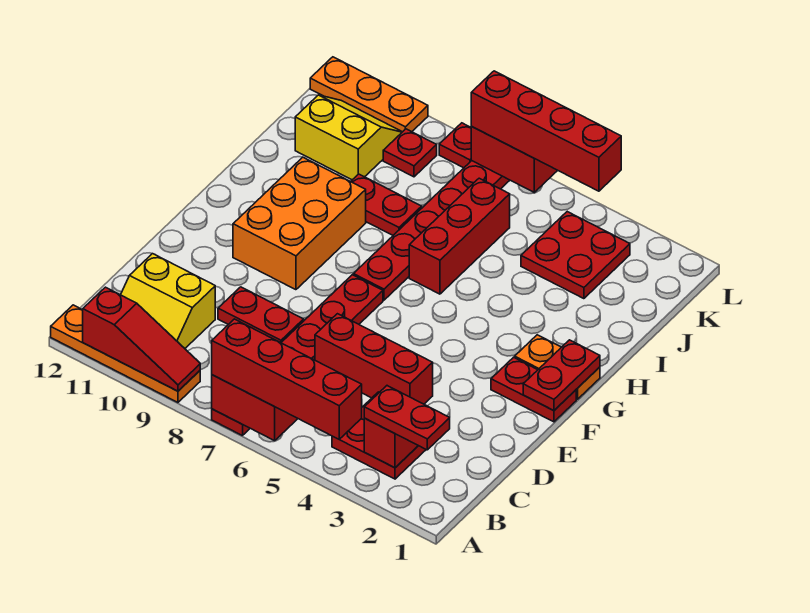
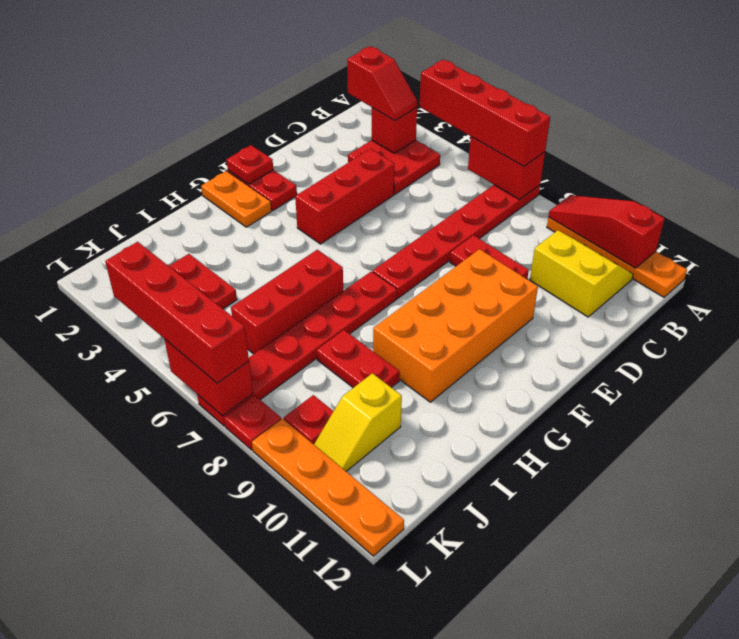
red 1x2 plate [364,386,450,450] -> red 1x2 slope [347,46,417,121]
red 1x3 brick [315,314,433,404] -> red 1x3 brick turned to [295,149,394,244]
red 1x2 plate [523,340,600,411] -> red 1x1 plate [226,145,273,184]
orange 2x3 brick [233,157,366,290] -> orange 2x4 brick [373,249,538,402]
yellow 2x2 slope [295,95,402,180] -> yellow 1x2 slope [314,373,402,471]
orange 1x3 plate [310,57,428,132] -> orange 1x4 plate [252,419,404,556]

